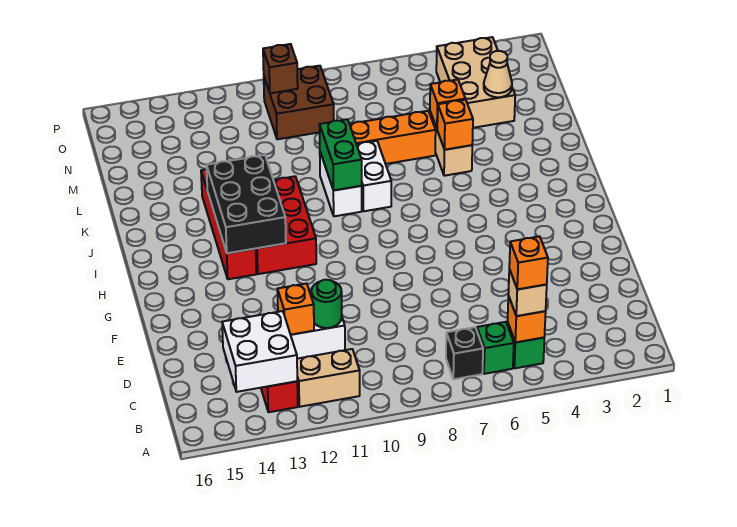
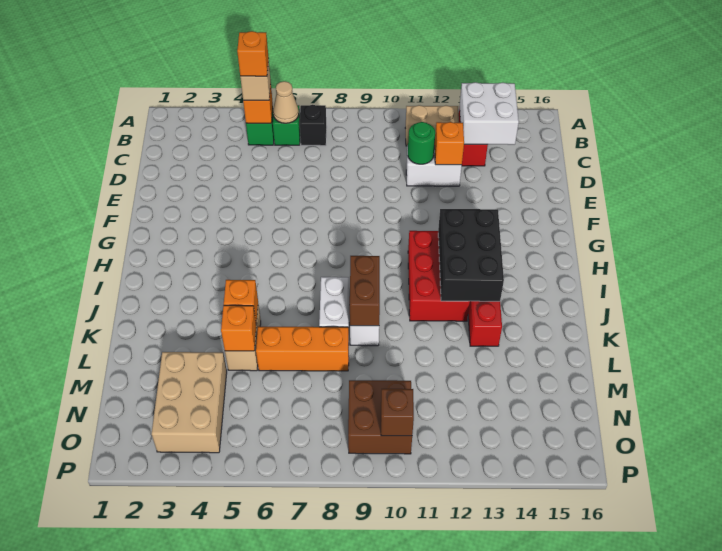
green 1x2 brick [319,119,362,190] -> brown 1x2 brick [350,256,380,326]
tan 1x1 cone [484,51,512,97] -> tan 1x1 cone moved to [273,81,299,123]

